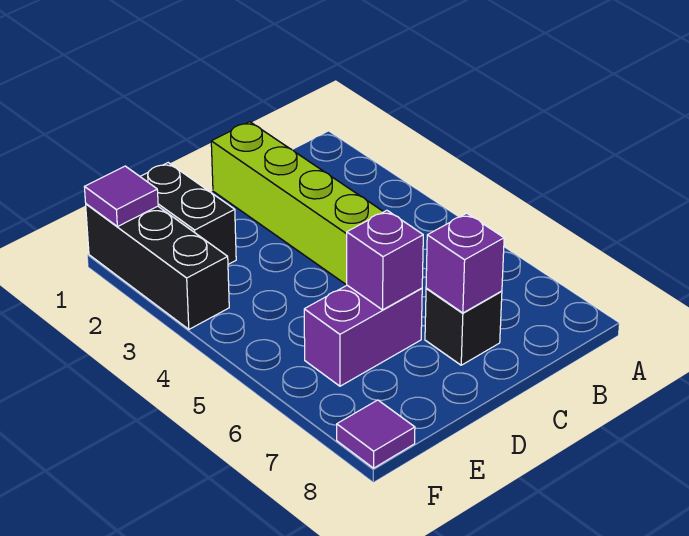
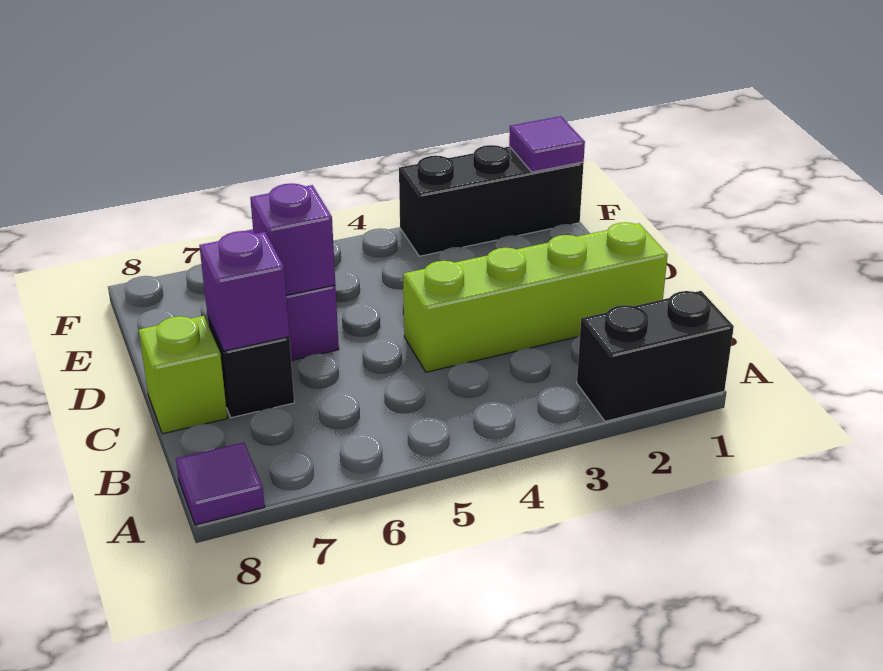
none -> lime 1x1 brick [139,316,227,434]
black 1x2 brick [140,163,236,264] -> black 1x2 brick moved to [577,291,734,421]
purple 1x1 tile [337,400,415,468] -> purple 1x1 tile moved to [176,442,265,525]

